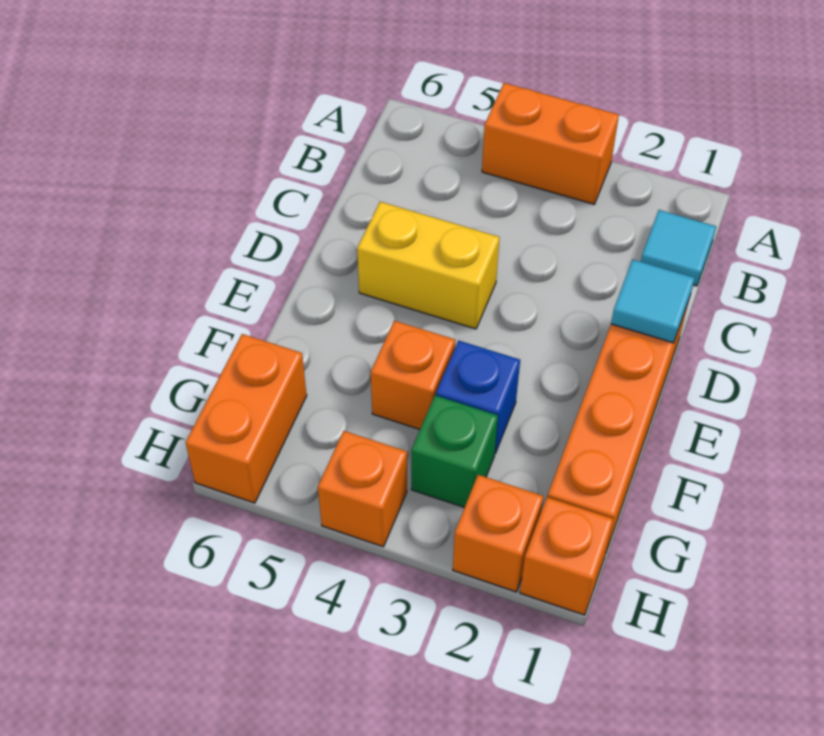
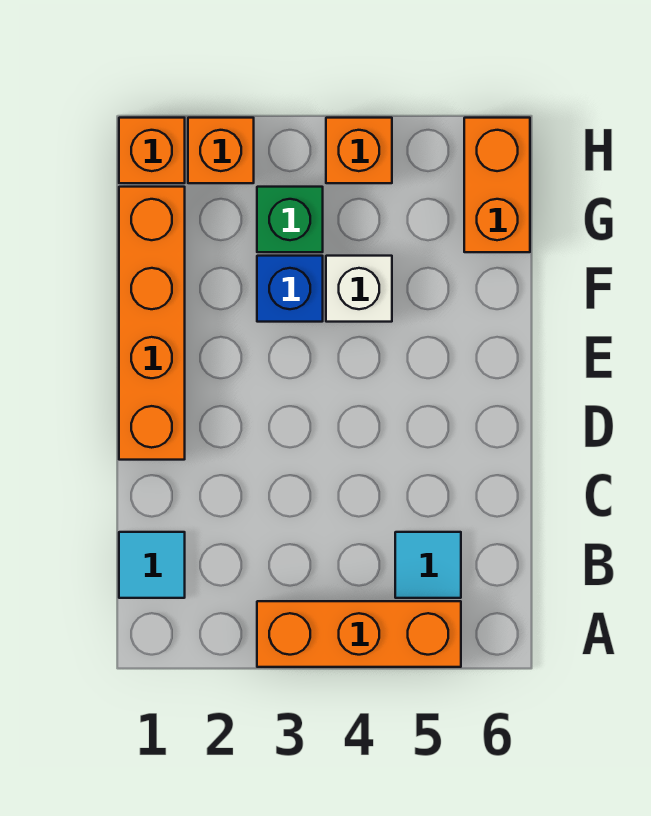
orange 1x2 brick [482,83,619,204] -> orange 1x3 brick [257,601,461,667]
cyan 1x1 tile [611,259,695,343] -> cyan 1x1 tile moved to [395,532,461,598]
yellow 1x2 brick [357,202,500,329] -> none
orange 1x1 brick [371,321,455,429] -> white 1x1 brick [326,256,392,322]

